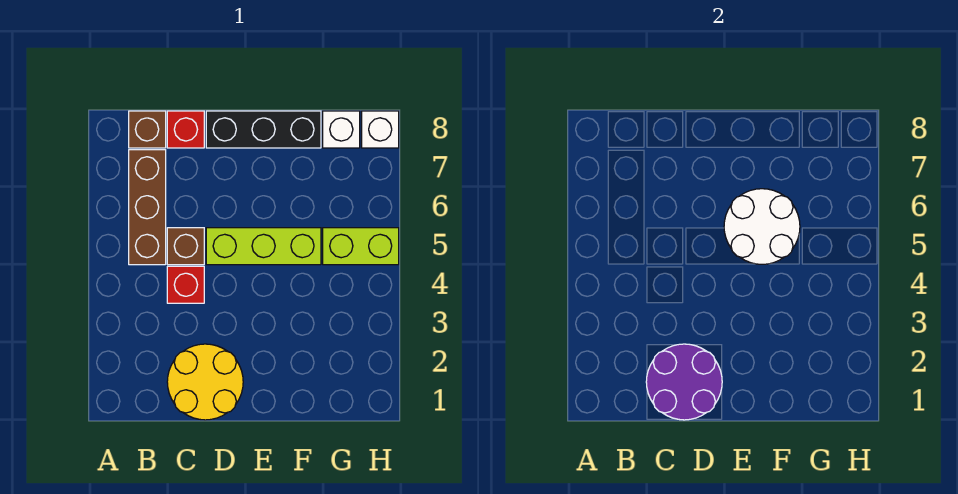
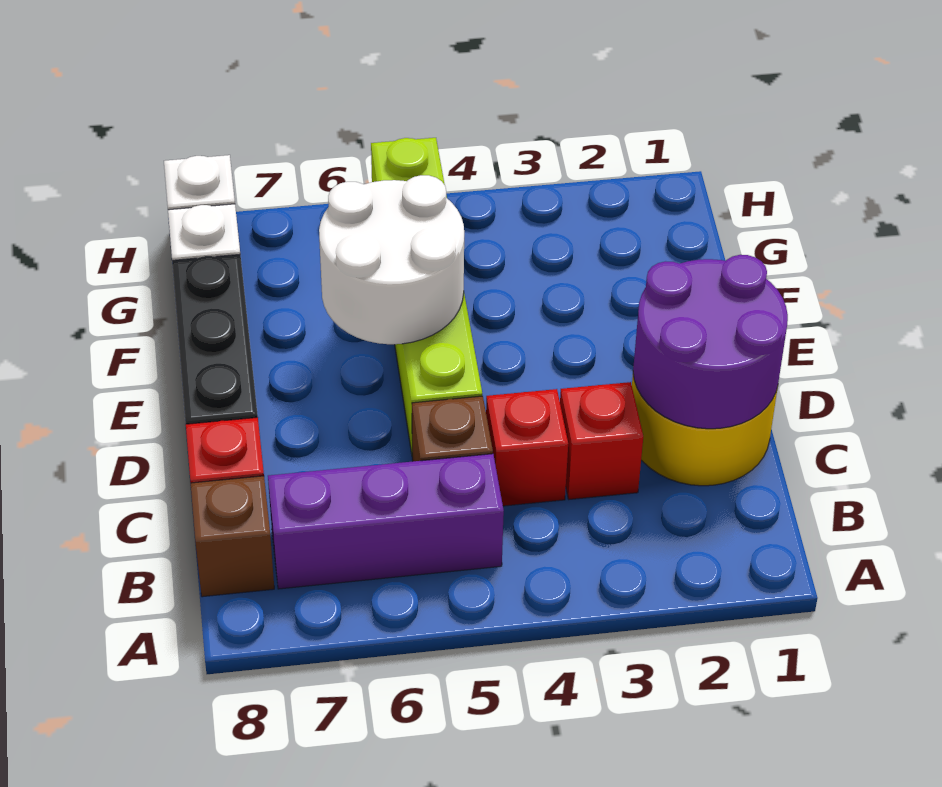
brown 1x3 brick [129,150,166,265] -> purple 1x3 brick [268,454,504,589]
none -> red 1x1 brick [560,382,643,499]

